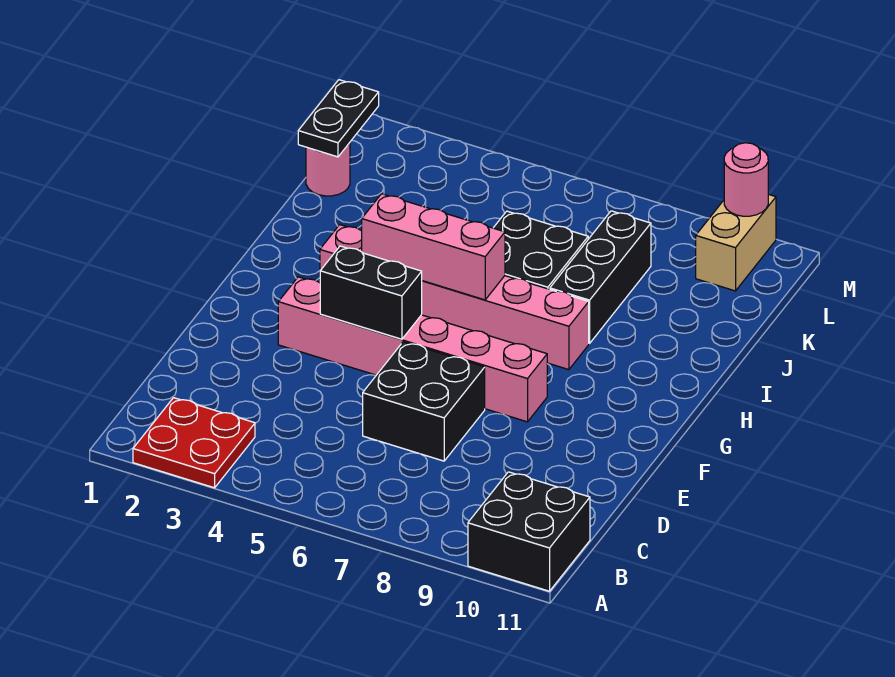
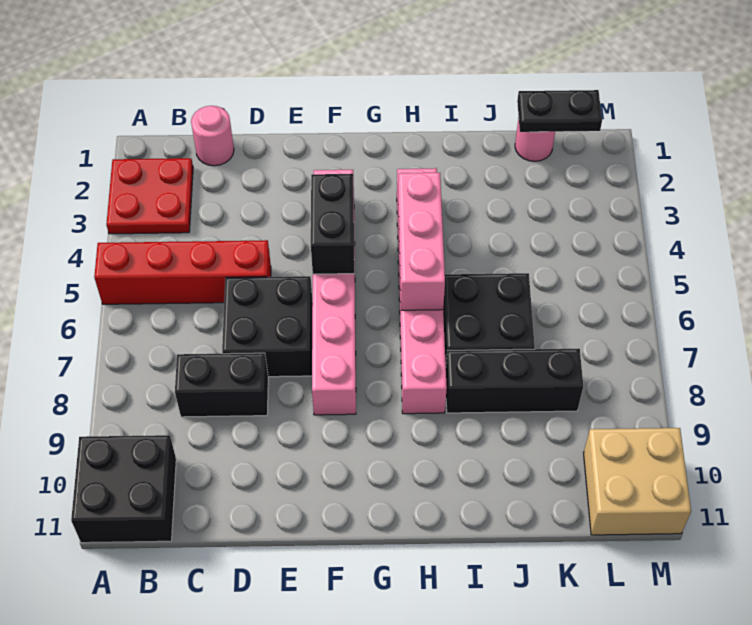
none -> red 1x4 brick [94,240,271,304]
none -> black 1x2 brick [175,353,268,417]
tan 1x2 brick [696,194,776,291] -> tan 2x2 brick [584,428,691,535]
pink 1x1 round brick [724,143,768,216] -> pink 1x1 round brick moved to [191,106,234,166]

